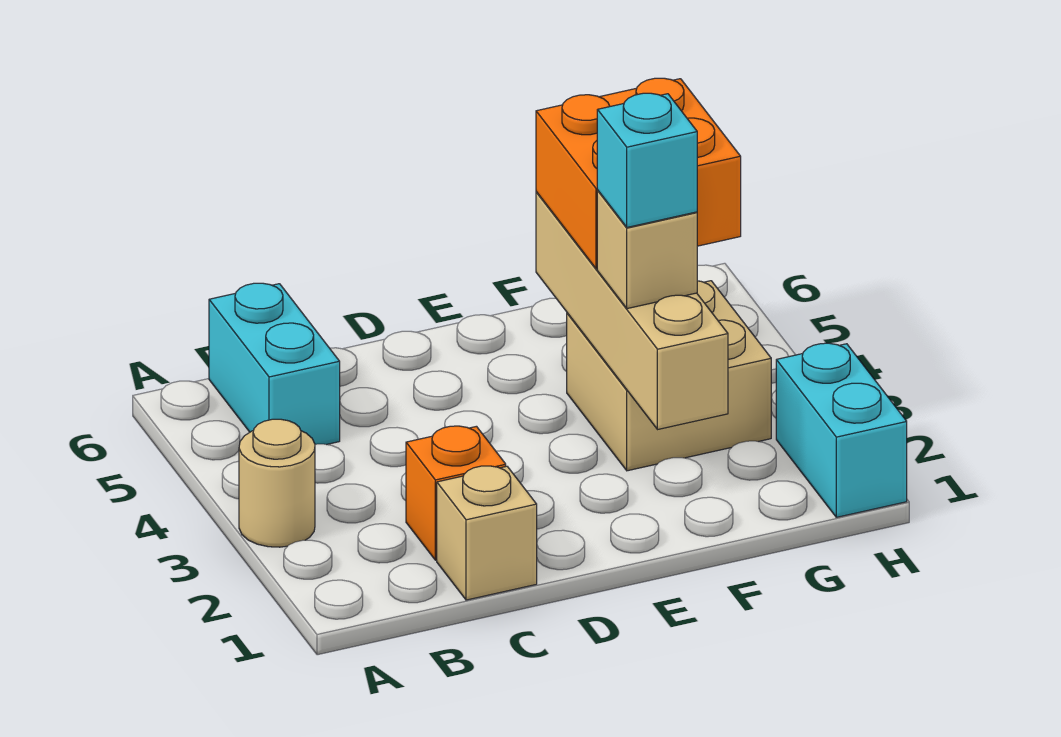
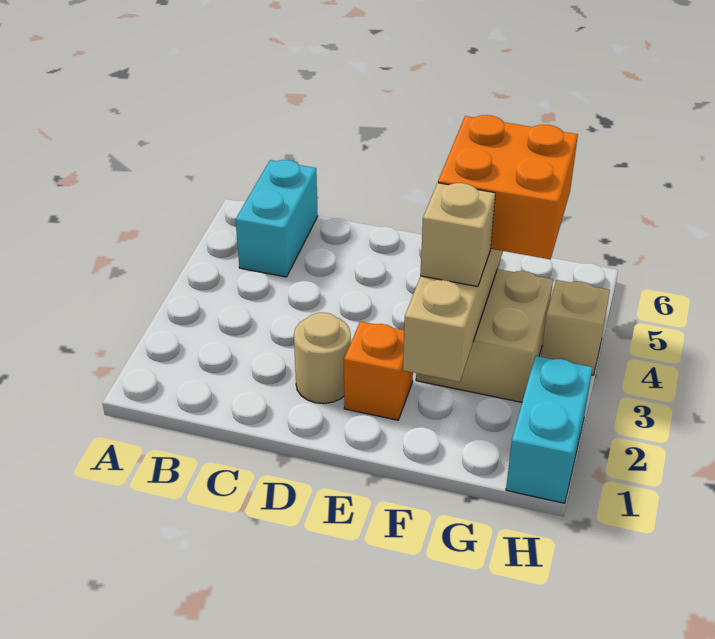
tan 1x1 round brick [239,419,315,547] -> tan 1x1 round brick moved to [294,313,351,404]
tan 1x1 brick [437,466,537,600] -> tan 1x1 brick moved to [541,280,610,375]
orange 1x1 brick [406,426,506,560] -> orange 1x1 brick moved to [344,321,413,420]
cyan 1x1 brick [597,93,697,227] -> none

